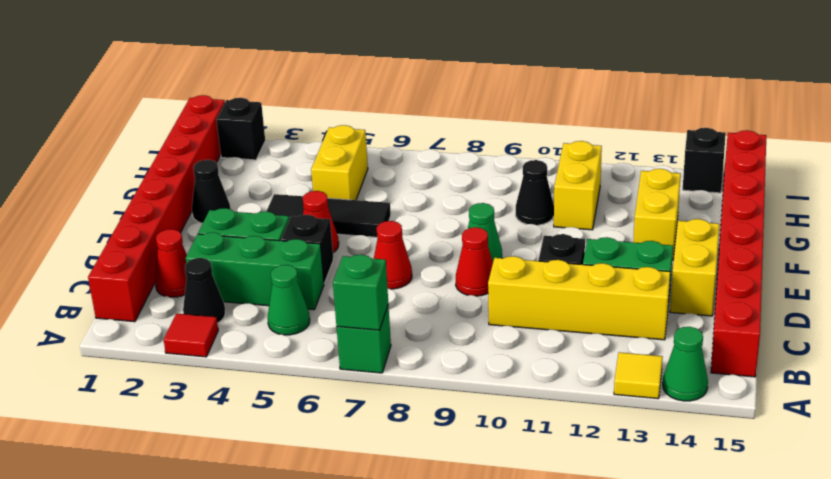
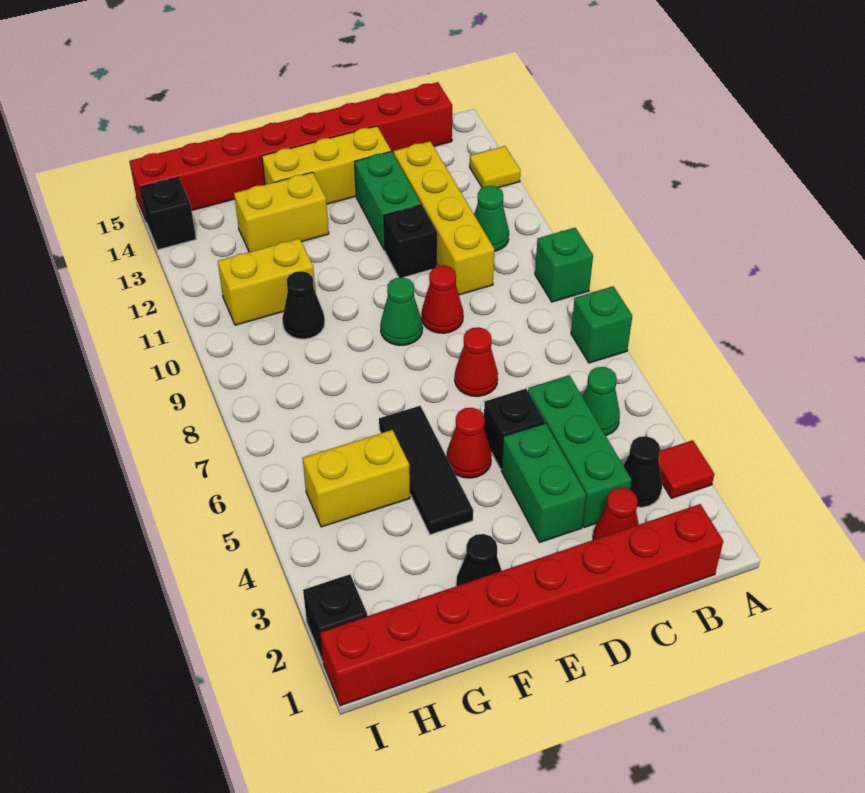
green 1x1 brick [333,255,388,330] -> green 1x1 brick moved to [535,228,593,302]
green 1x1 cone [663,327,708,401] -> green 1x1 cone moved to [474,186,509,251]
yellow 1x2 brick [670,219,719,316] -> yellow 1x3 brick [262,126,391,204]

